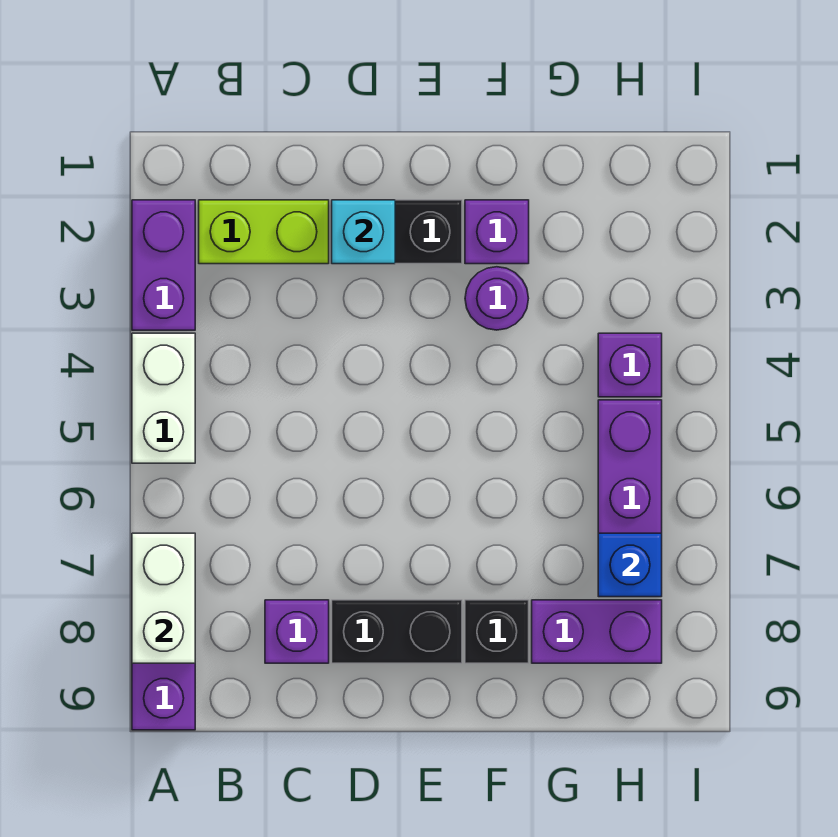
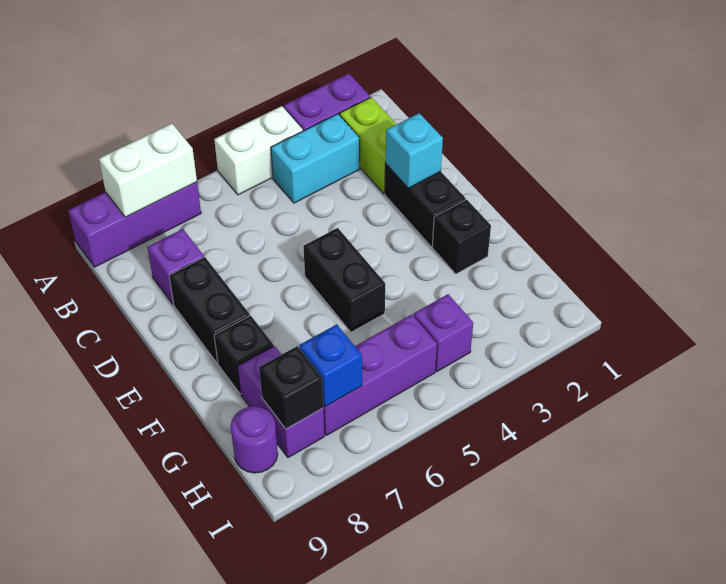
none -> cyan 1x2 brick [271,114,360,203]
none -> black 1x2 brick [303,228,385,332]
purple 1x1 brick [465,200,529,264] -> black 1x1 brick [432,200,491,274]
purple 1x1 round brick [465,267,528,330] -> purple 1x1 round brick moved to [231,407,278,473]
none -> black 1x1 brick [259,346,323,429]

